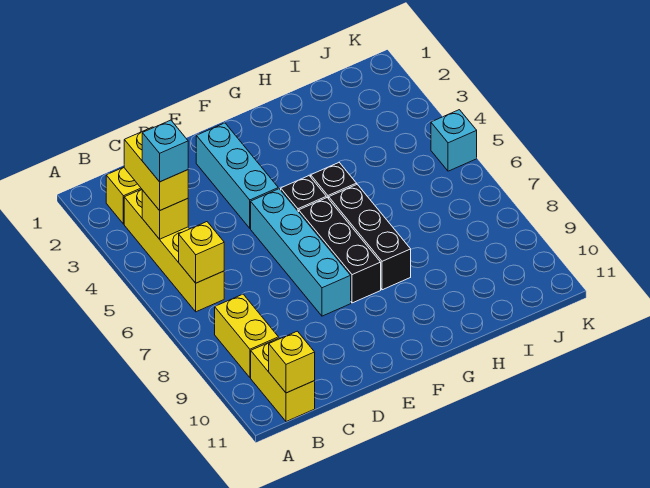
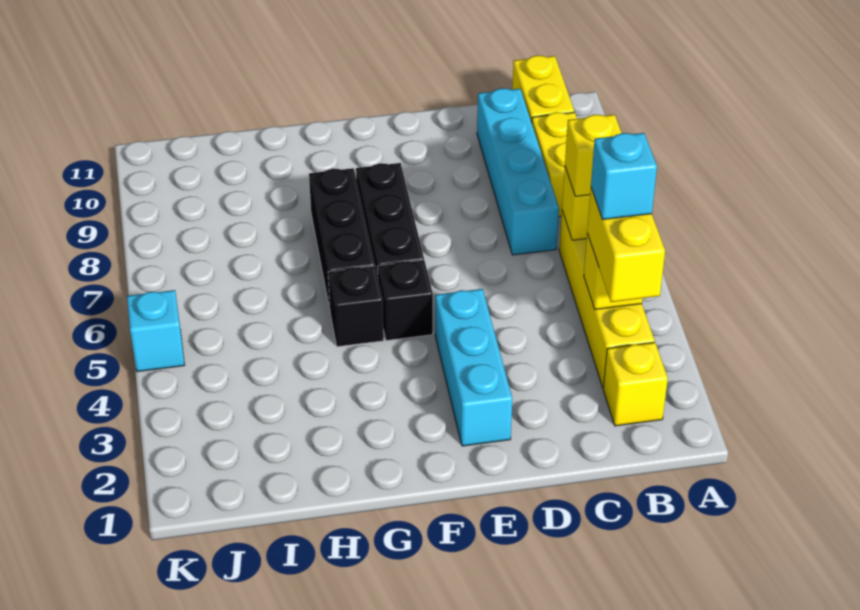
yellow 1x1 brick [269,331,315,393] -> yellow 1x1 brick moved to [565,115,621,196]
cyan 1x4 brick [251,189,351,316] -> cyan 1x4 brick moved to [477,88,559,255]

